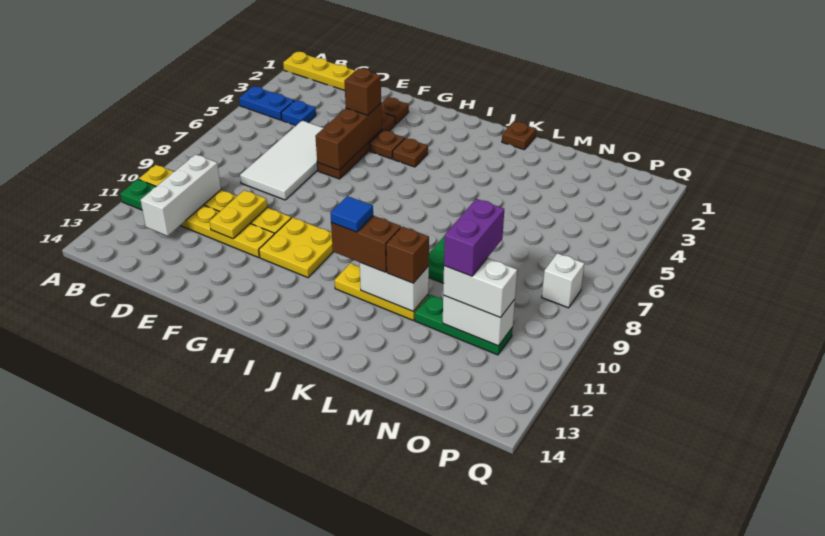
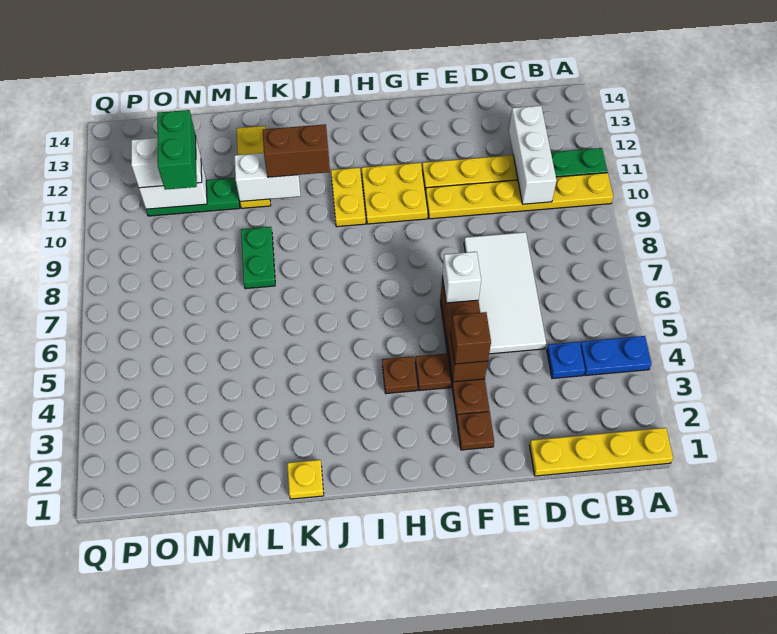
yellow 1x2 plate [210,190,267,239] -> yellow 1x2 plate moved to [331,168,366,227]
yellow 1x3 plate [334,263,428,320] -> yellow 1x3 plate turned to [236,126,271,208]
blue 1x1 tile [330,196,373,232] -> none
brown 1x1 plate [502,121,536,149] -> yellow 1x1 plate [287,460,324,499]
brown 1x1 brick [386,226,429,283] -> none
purple 1x2 brick [444,199,504,276] -> green 1x2 brick [157,110,197,190]
white 1x1 brick [542,253,584,308] -> white 1x1 brick moved to [442,252,481,303]

